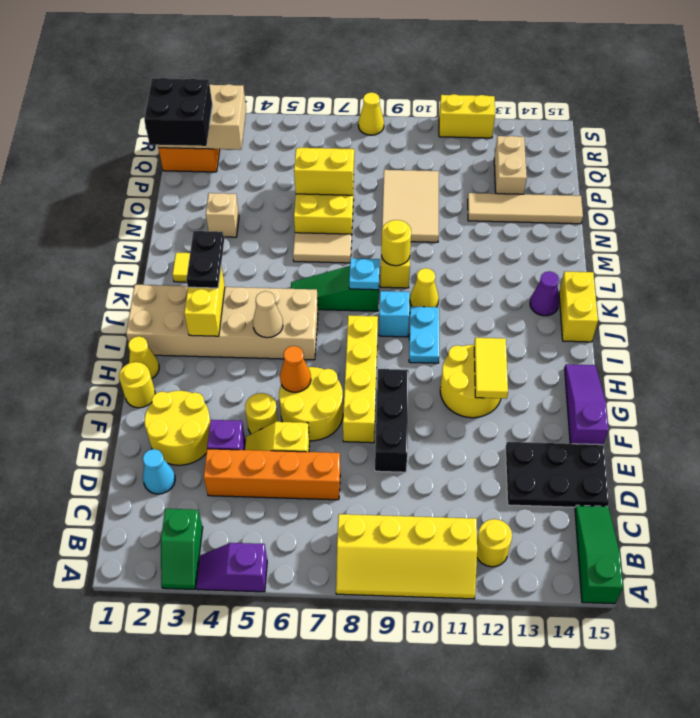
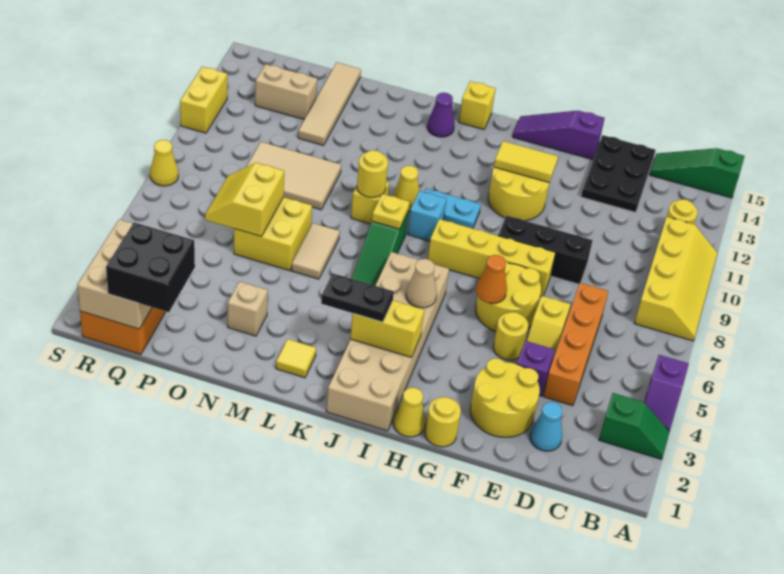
yellow 1x2 brick [559,271,598,342] -> yellow 1x1 brick [459,81,496,129]
cyan 1x1 plate [349,258,380,290] -> yellow 1x1 plate [372,194,410,229]

